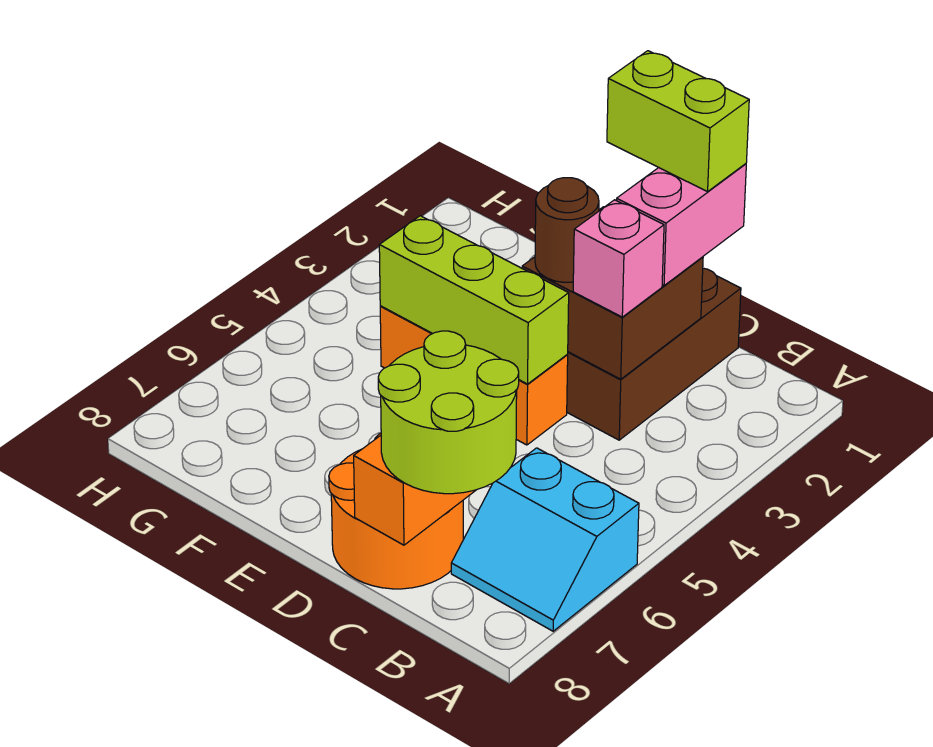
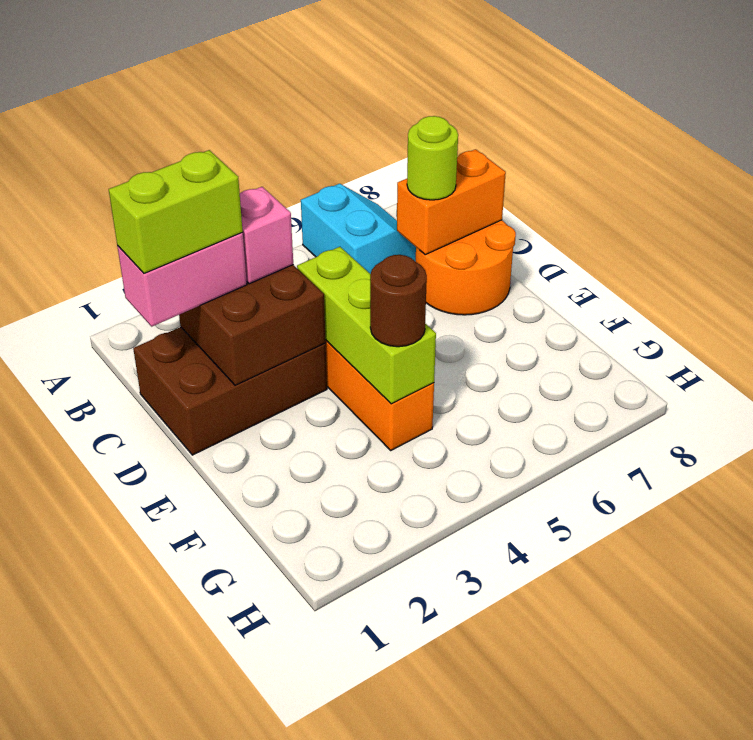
lime 2x2 round brick [378,331,519,494] -> lime 1x1 round brick [407,116,458,200]
lime 1x2 brick [607,51,749,192] -> lime 1x2 brick turned to [109,150,243,273]
brown 1x1 round brick [535,178,599,282] -> brown 1x1 round brick moved to [370,255,427,347]

